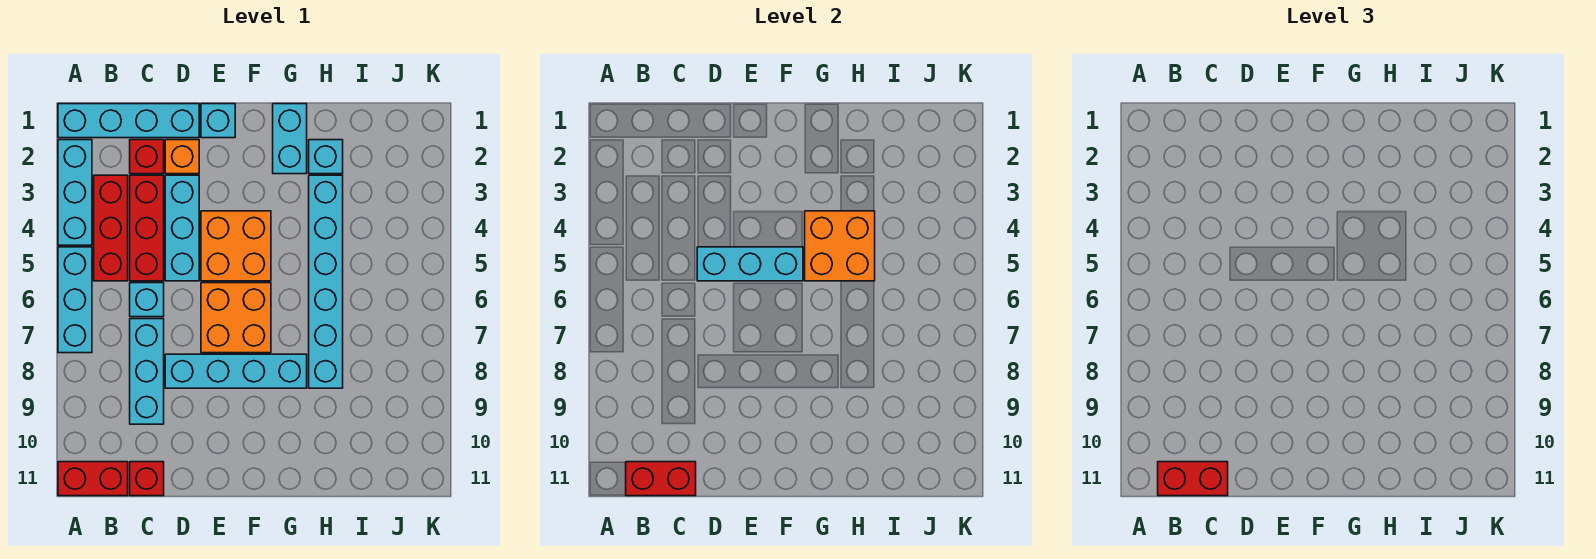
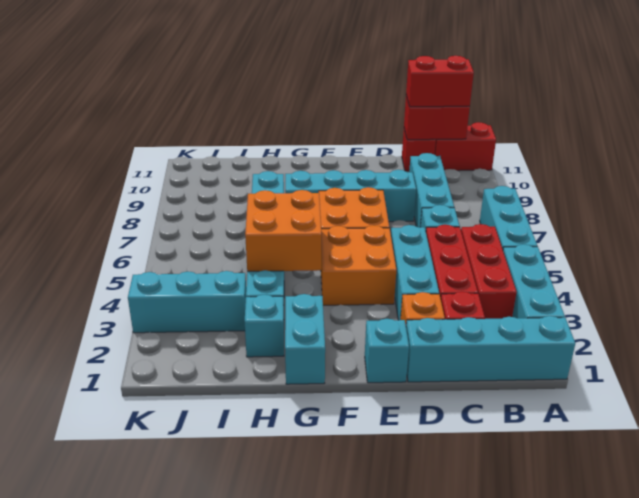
cyan 1x3 brick [697,247,803,281] -> cyan 1x3 brick moved to [128,271,246,333]

